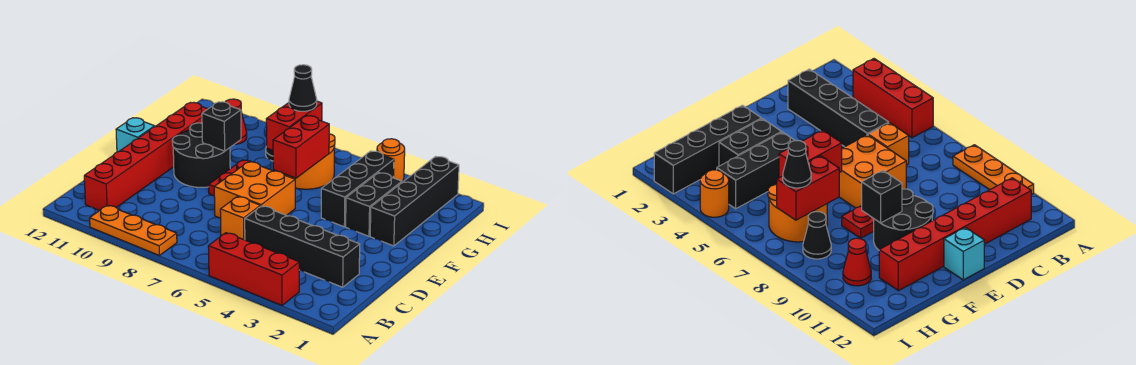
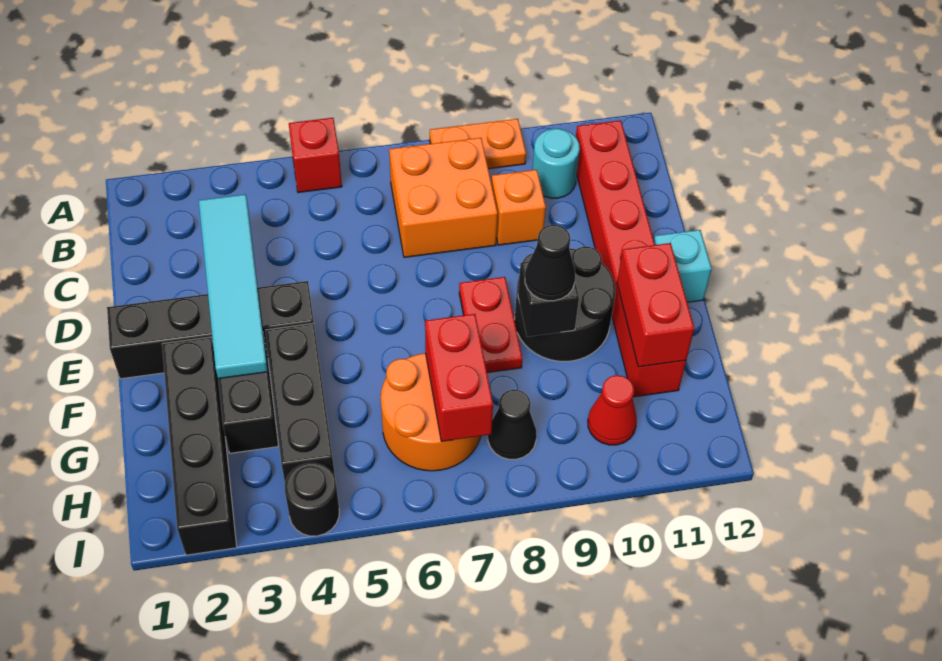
red 1x3 brick [208,233,299,305] -> red 1x1 brick [289,118,342,192]
orange 1x3 plate [90,205,177,255] -> orange 1x2 plate [430,119,526,169]
none -> cyan 1x1 round brick [532,129,580,198]
black 1x4 brick [245,206,360,287] -> black 1x4 brick moved to [107,281,314,379]
none -> cyan 1x4 tile [199,194,268,379]
orange 1x1 brick [220,197,260,240] -> orange 1x1 brick moved to [492,170,546,245]
orange 2x2 brick [214,162,295,218] -> orange 2x2 brick moved to [389,138,498,257]
red 1x2 brick [273,116,329,178] -> red 1x2 brick moved to [617,243,694,367]
black 1x1 cone [289,65,317,111] -> black 1x1 cone moved to [525,225,575,301]
orange 1x1 round brick [377,139,405,181] -> black 1x1 round brick [285,463,339,536]

